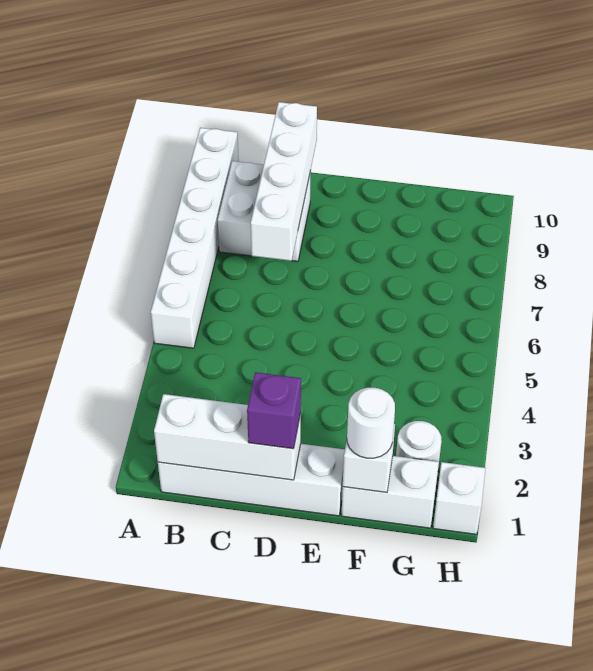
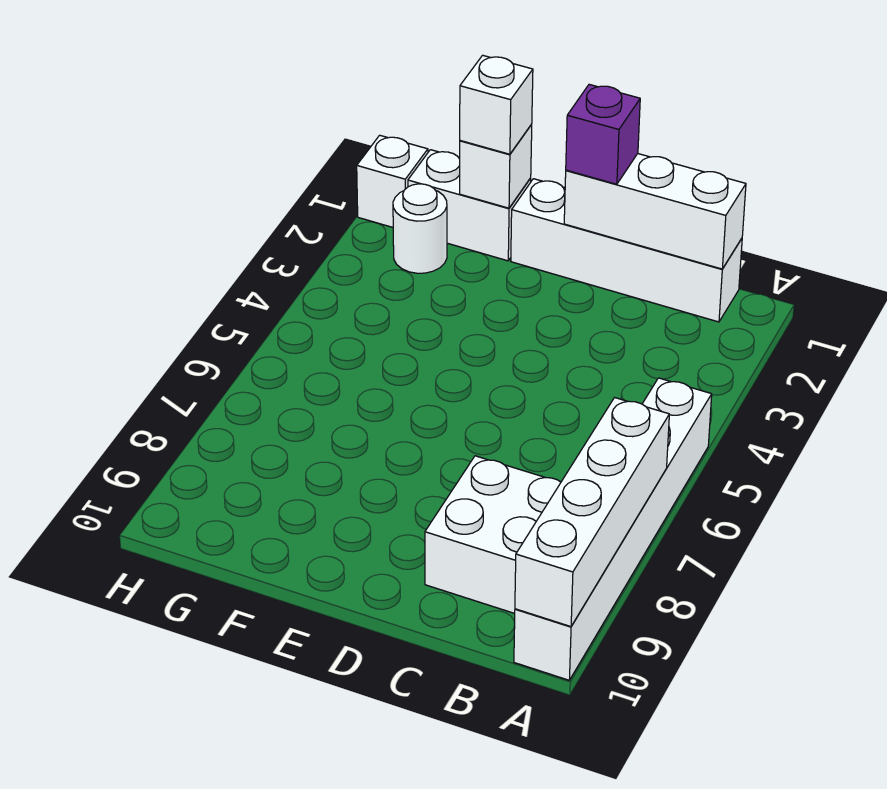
white 1x4 brick [251,102,317,261] -> white 1x4 brick moved to [515,398,669,627]
white 1x1 round brick [347,388,395,458] -> white 1x1 brick [460,55,533,154]

